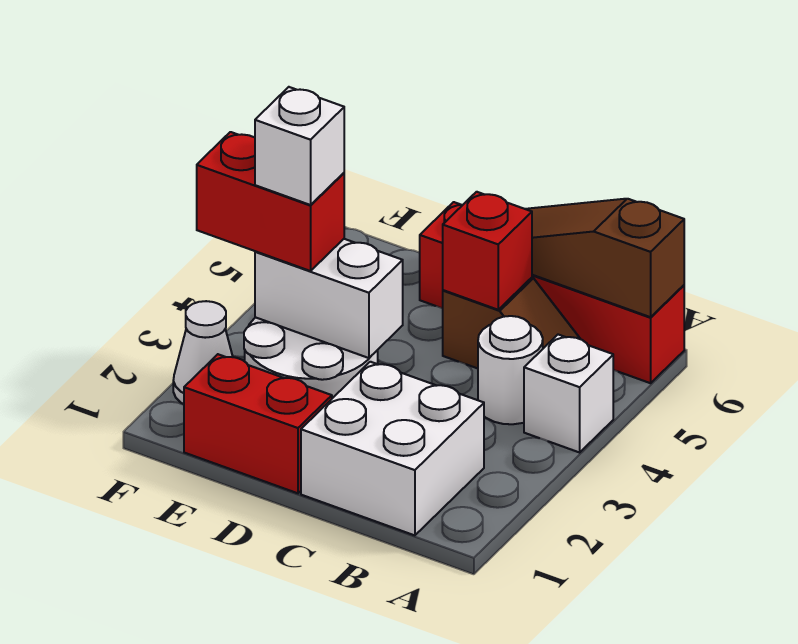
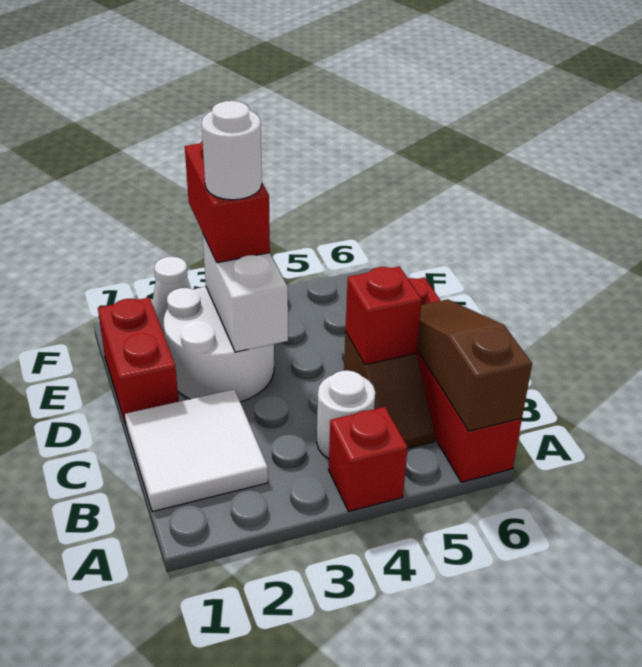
white 1x1 brick [524,335,613,452] -> red 1x1 brick [329,407,408,511]
white 2x2 brick [301,362,484,535] -> white 2x2 tile [125,389,268,512]
white 1x1 brick [255,87,344,205] -> white 1x1 round brick [202,101,262,200]

